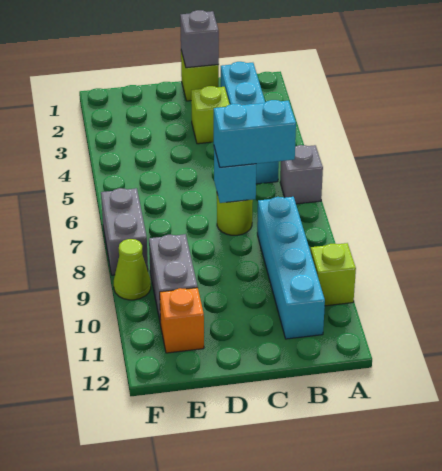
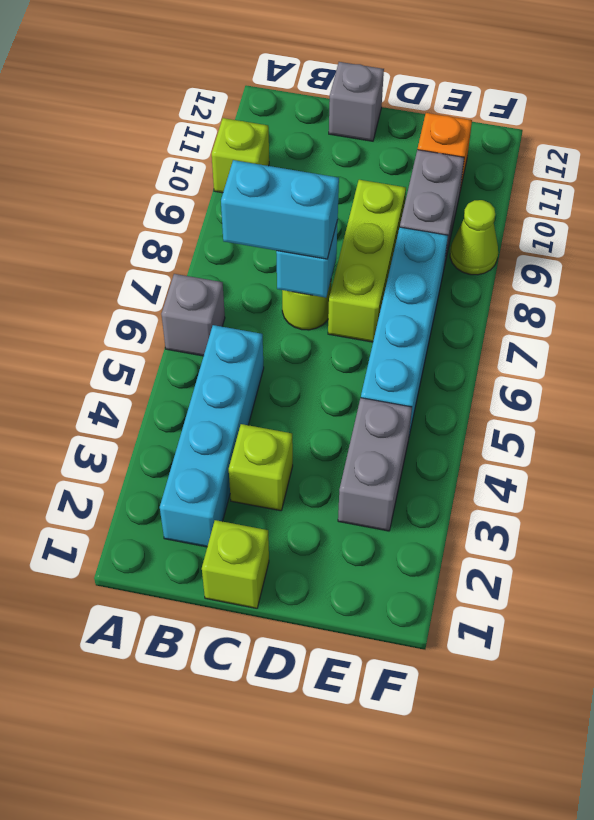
cyan 1x4 brick [257,197,325,339] -> cyan 1x4 brick moved to [361,227,448,435]
grey 1x1 brick [180,10,219,68] -> grey 1x1 brick moved to [329,62,384,141]
none -> lime 1x3 brick [328,180,406,342]
grey 1x2 brick [101,188,148,275] -> grey 1x2 brick moved to [338,398,412,531]

